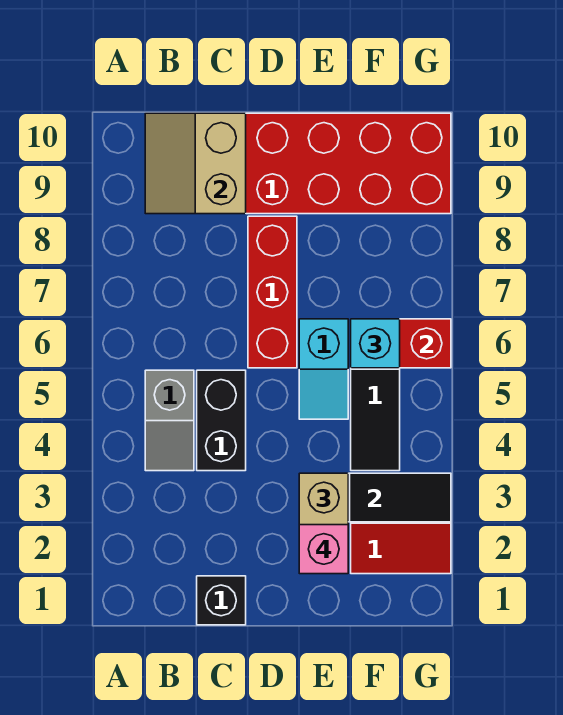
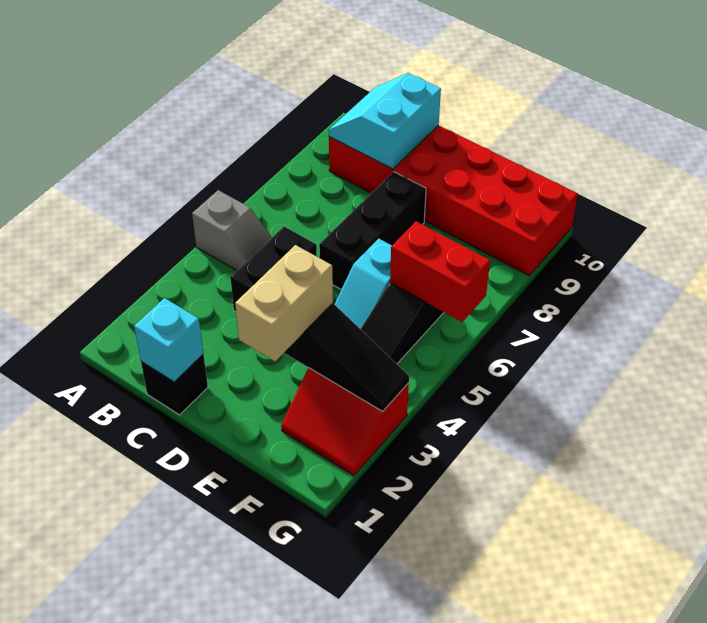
grey 1x2 slope [145,370,194,471] -> grey 1x2 slope turned to [192,190,272,271]
tan 2x2 slope [145,113,246,214] -> cyan 2x2 slope [329,73,441,169]
red 1x3 brick [248,216,297,368] -> black 1x3 brick [319,172,426,290]
pink 1x1 brick [299,525,348,574] -> none
cyan 1x1 brick [351,319,400,368] -> cyan 1x1 brick moved to [134,298,203,382]

